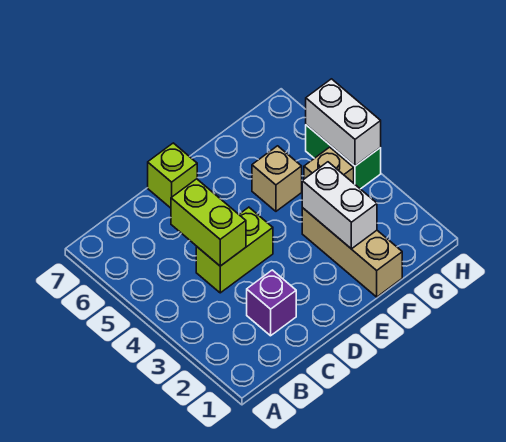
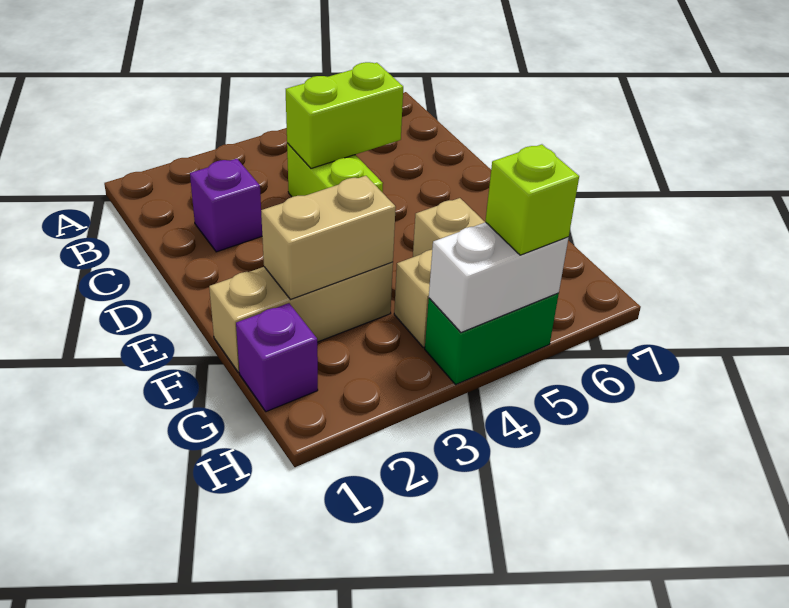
lime 1x1 brick [148,143,197,208] -> lime 1x1 brick moved to [485,144,579,255]
white 1x2 brick [302,162,377,249] -> tan 1x2 brick [261,176,396,300]
none -> purple 1x1 brick [236,303,318,412]

